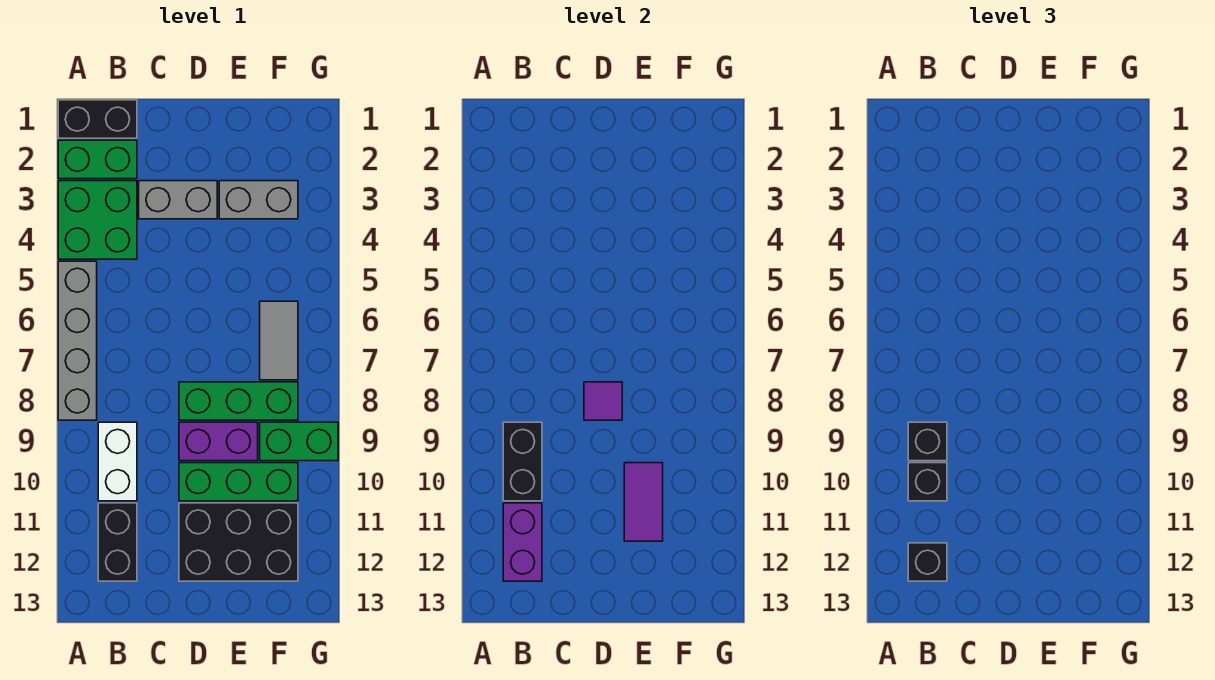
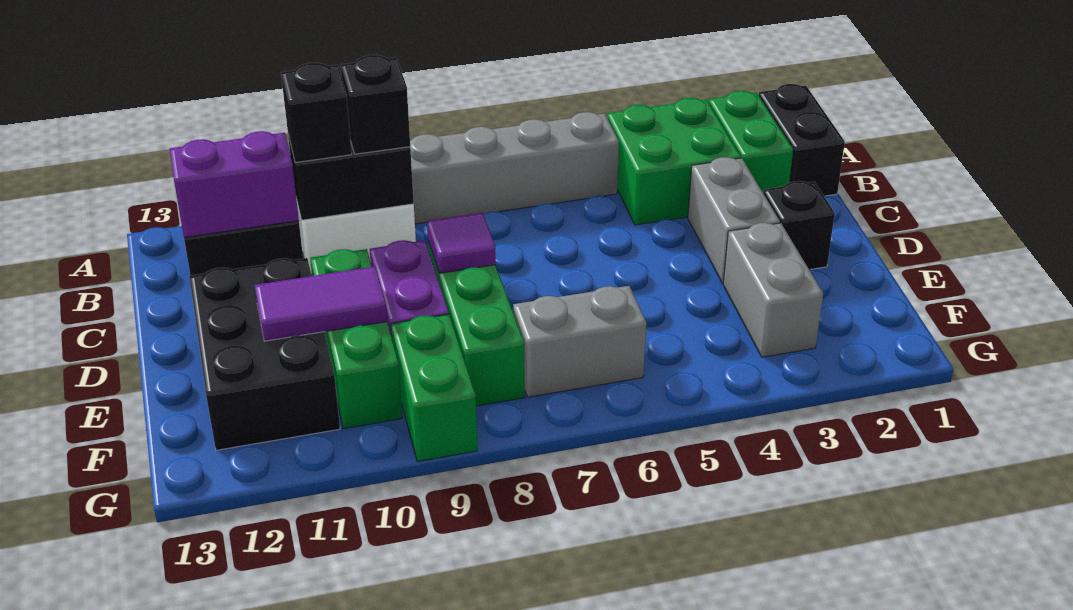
black 1x1 brick [908,543,947,581] -> black 1x1 brick moved to [763,181,835,270]
grey 1x2 tile [260,301,298,380] -> grey 1x2 brick [513,286,646,397]

